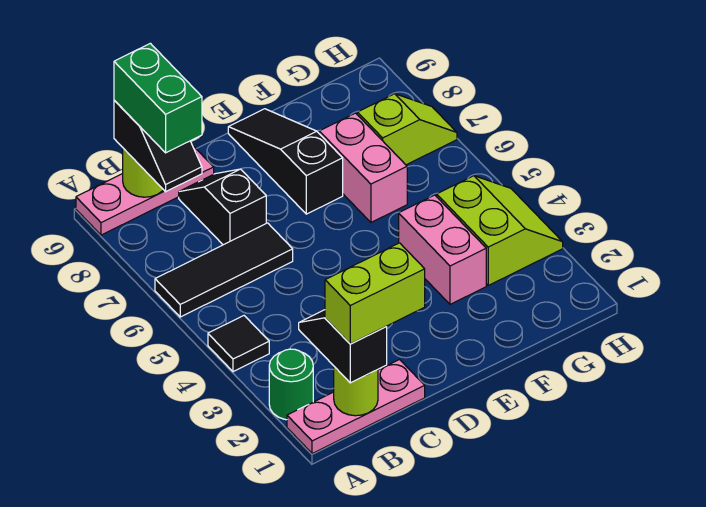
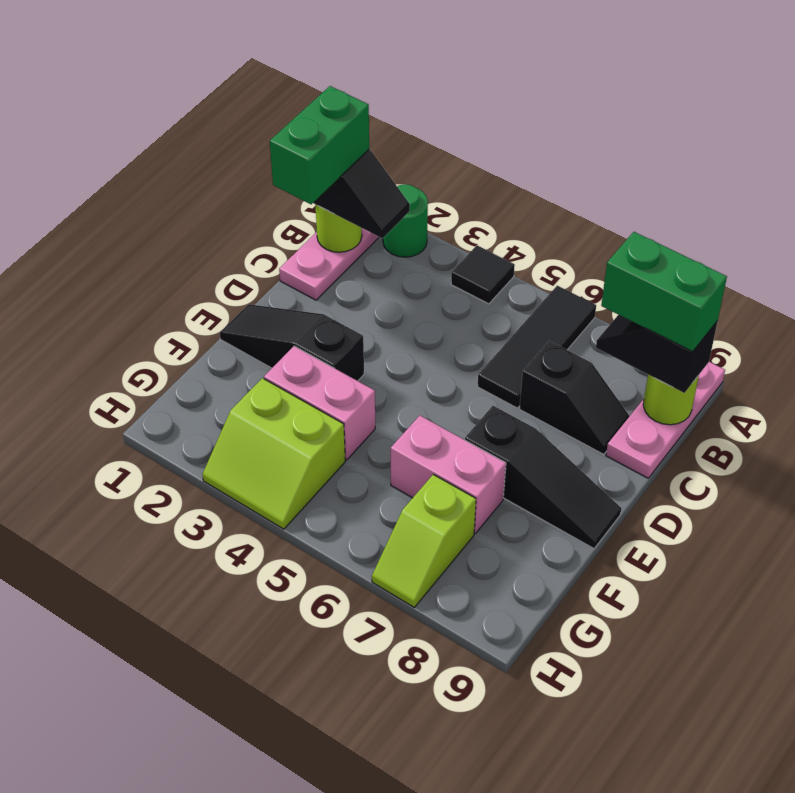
lime 1x2 brick [325,243,425,344] -> green 1x2 brick [270,86,369,204]
none -> black 1x3 slope [220,304,364,381]

